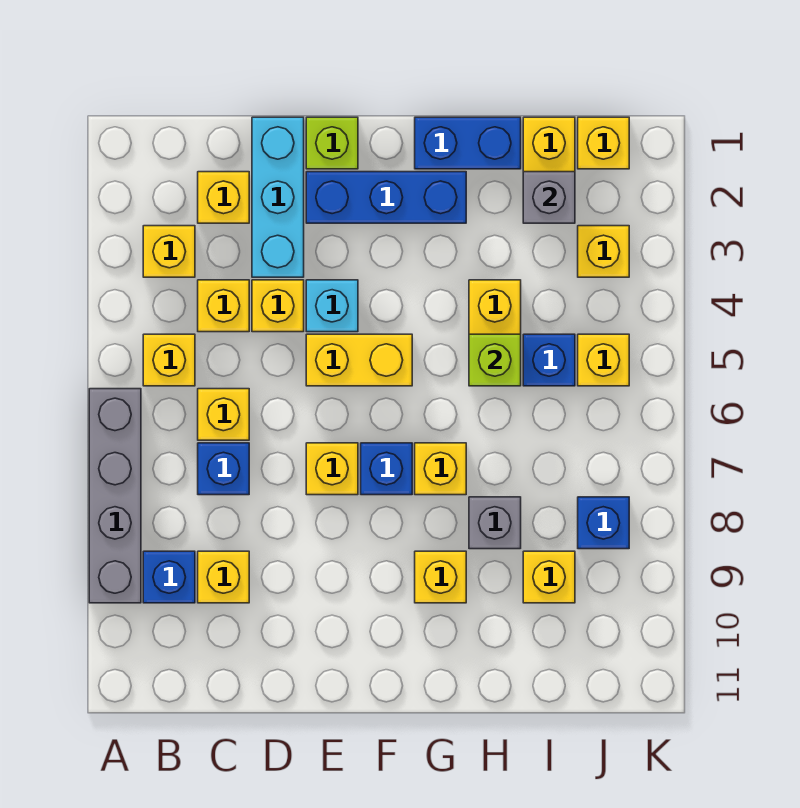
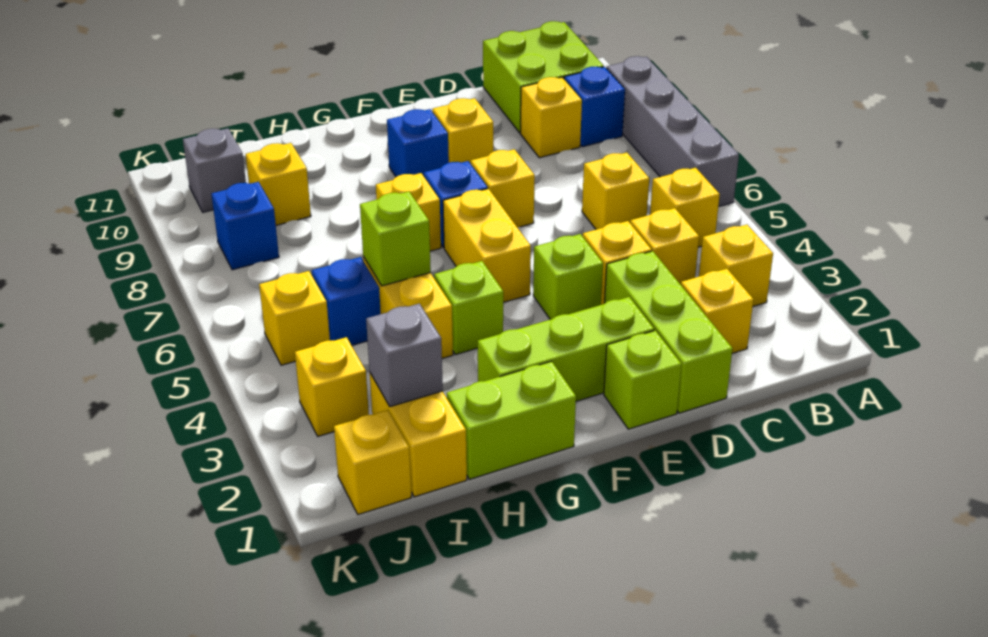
none -> lime 2x2 brick [483,21,604,133]
blue 1x1 brick [198,443,249,495] -> blue 1x1 brick moved to [387,109,449,177]
cyan 1x3 brick [252,117,304,277] -> lime 1x3 brick [605,251,733,413]
blue 1x3 brick [306,172,466,223] -> lime 1x3 brick [478,297,654,401]
cyan 1x1 brick [306,280,358,332] -> lime 1x1 brick [533,234,603,320]
yellow 1x2 brick [306,334,412,386] -> yellow 1x2 brick turned to [443,189,531,302]
blue 1x2 brick [415,117,521,169] -> lime 1x2 brick [446,361,576,479]
none -> lime 1x1 brick [434,261,503,355]
yellow 1x1 brick [415,551,466,603] -> yellow 1x1 brick moved to [432,98,493,164]
grey 1x1 brick [469,497,521,549] -> grey 1x1 brick moved to [183,128,246,212]

